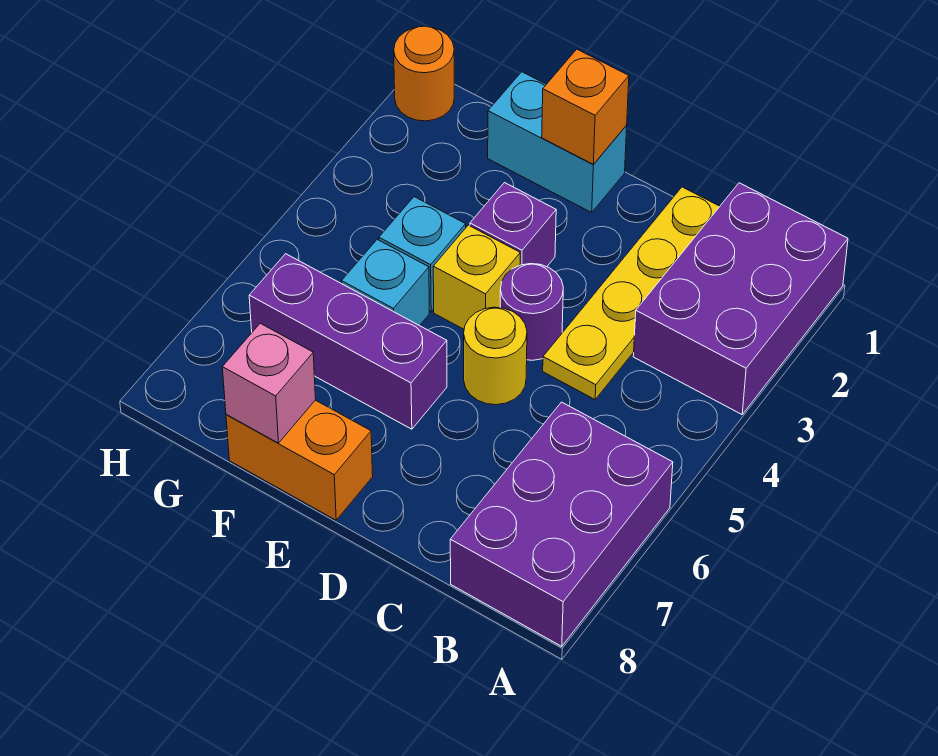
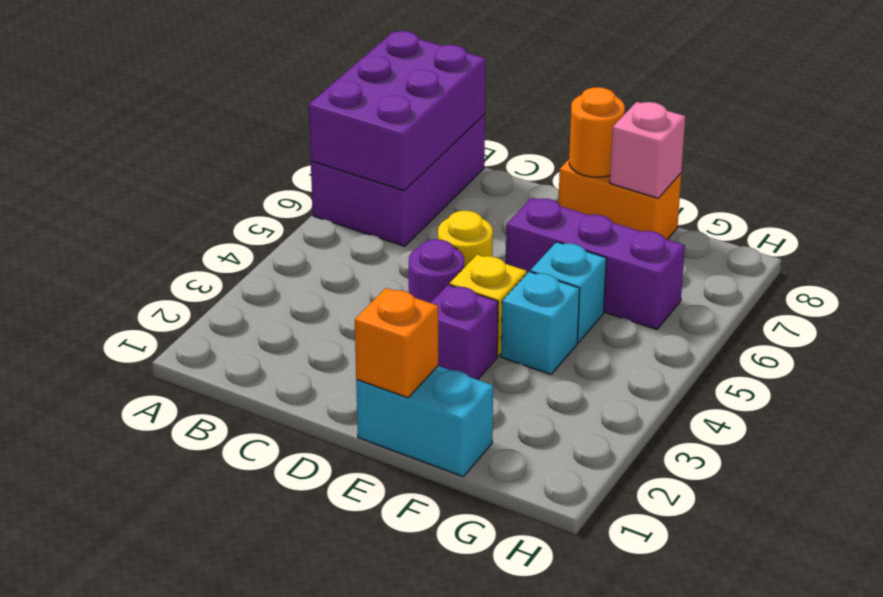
purple 2x3 brick [633,183,848,414] -> purple 2x3 brick moved to [309,31,486,191]
yellow 1x4 plate [543,187,720,399] -> none
orange 1x1 round brick [394,26,454,121] -> orange 1x1 round brick moved to [569,87,625,177]

